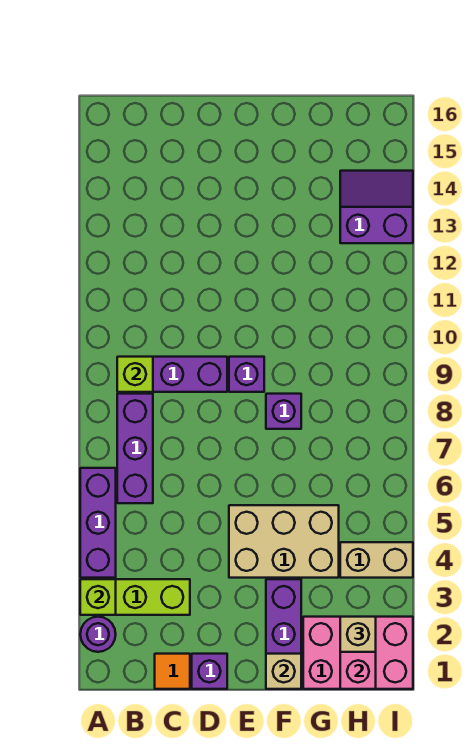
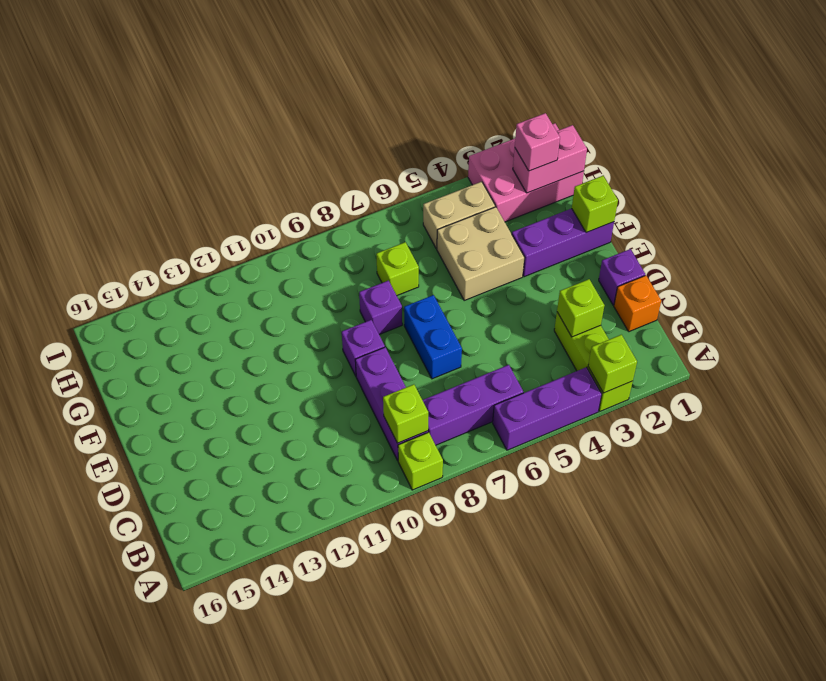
purple 1x1 round brick [80,617,116,652] -> none
none -> lime 1x1 brick [398,432,443,490]
orange 1x1 tile [155,654,190,689] -> orange 1x1 brick [614,275,661,332]
none -> lime 1x1 brick [557,279,604,337]
none -> blue 1x2 brick [404,295,462,379]
tan 2x3 brick [229,505,339,578] -> tan 2x2 brick [437,207,525,300]
tan 1x1 brick [266,654,301,689] -> lime 1x1 brick [572,176,618,233]
pink 2x3 brick [303,617,413,689] -> pink 2x3 brick turned to [468,123,584,222]
none -> lime 1x1 brick [376,242,419,295]
tan 1x1 brick [340,617,376,652] -> pink 1x1 brick [515,113,560,171]
tan 1x2 brick [340,542,413,578] -> tan 1x2 brick turned to [423,182,495,249]
purple 2x2 slope [340,171,413,243] -> none

